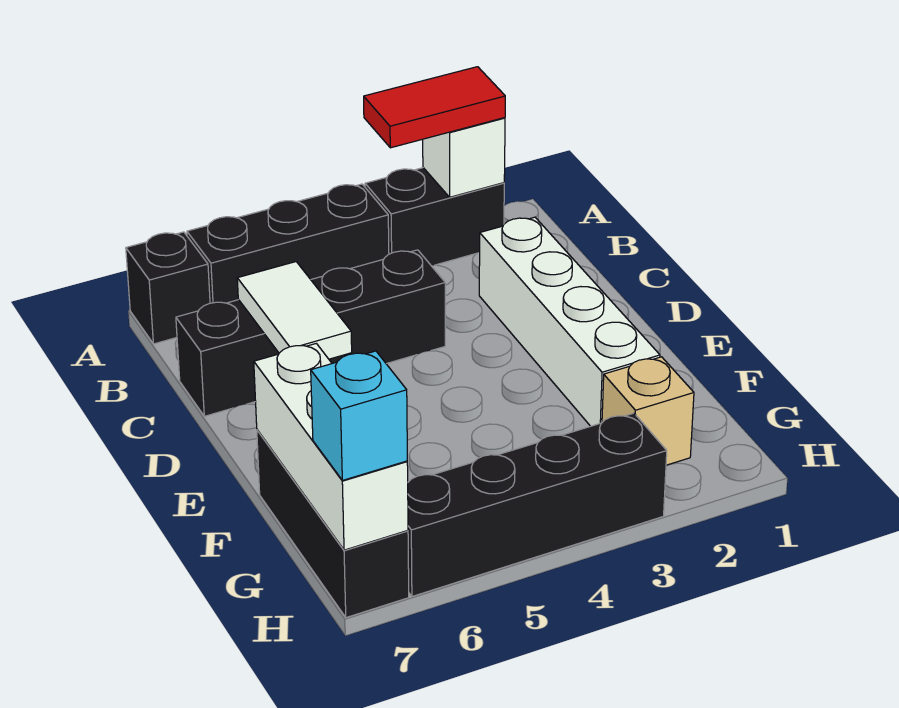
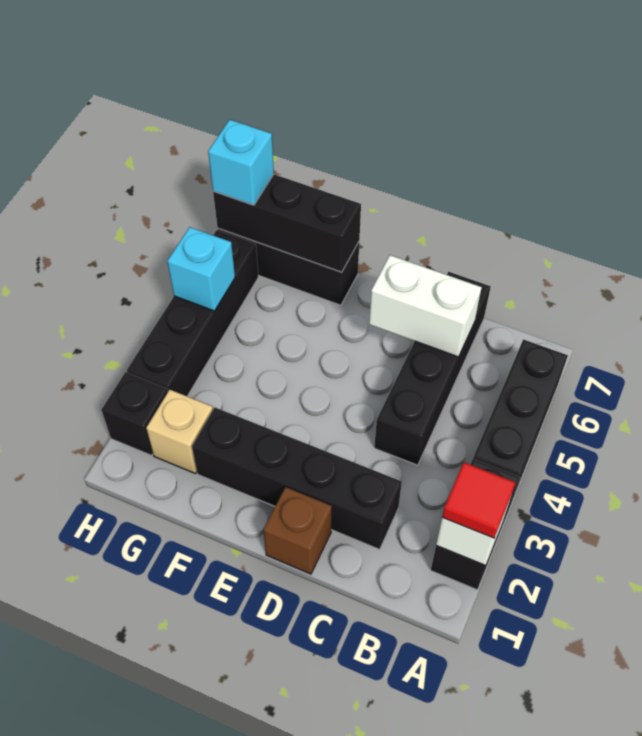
red 1x2 tile [364,67,505,148] -> red 1x1 tile [442,462,516,538]
black 1x1 brick [126,232,210,344] -> black 1x1 brick moved to [101,372,168,455]
white 1x4 brick [479,217,660,426] -> black 1x4 brick [192,408,402,549]
white 1x2 tile [237,262,352,359] -> white 1x2 brick [369,255,482,357]
none -> brown 1x1 brick [263,487,332,574]
white 1x3 brick [254,343,408,550] -> black 1x3 brick [213,174,361,272]
none -> cyan 1x1 brick [167,227,235,311]

